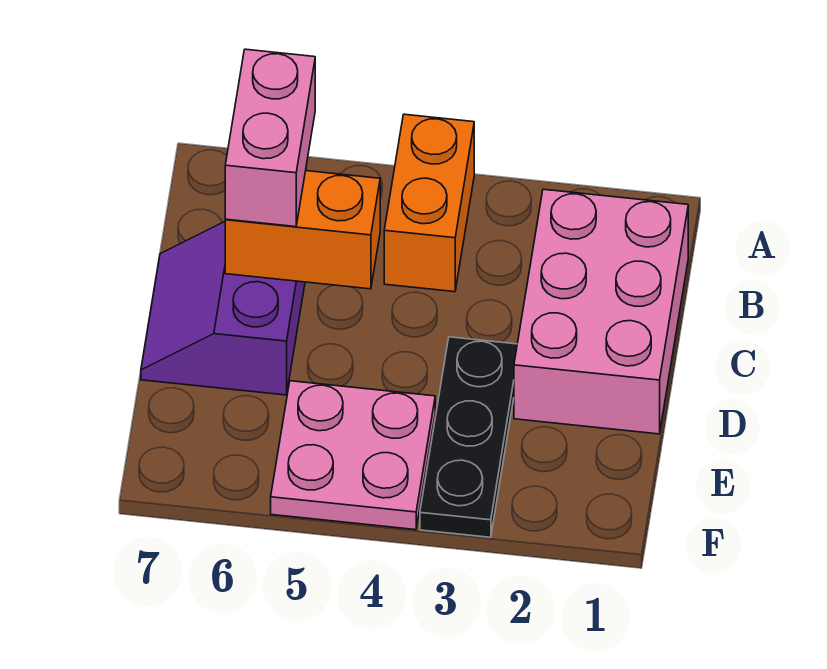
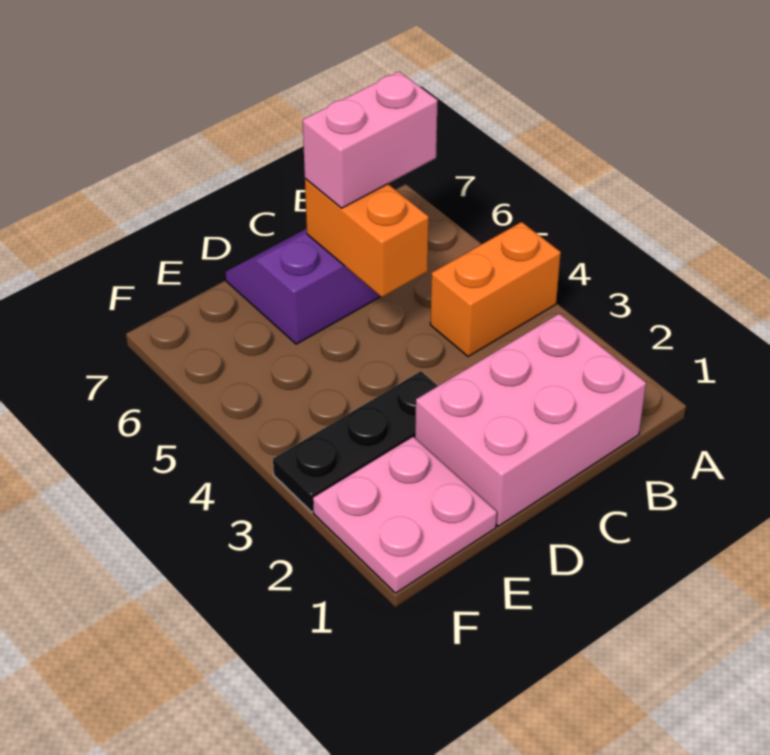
pink 2x2 plate [271,381,435,530] -> pink 2x2 plate moved to [313,437,497,593]

